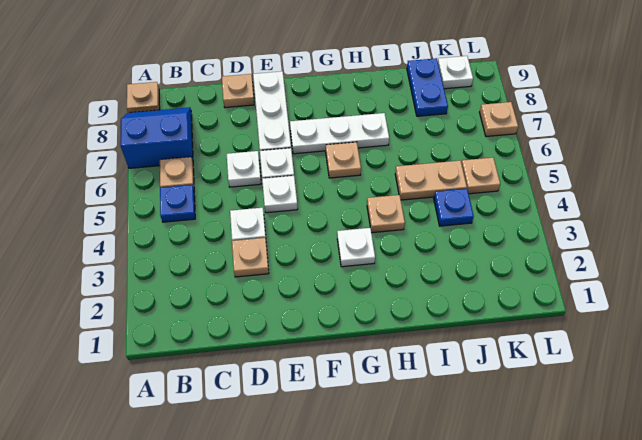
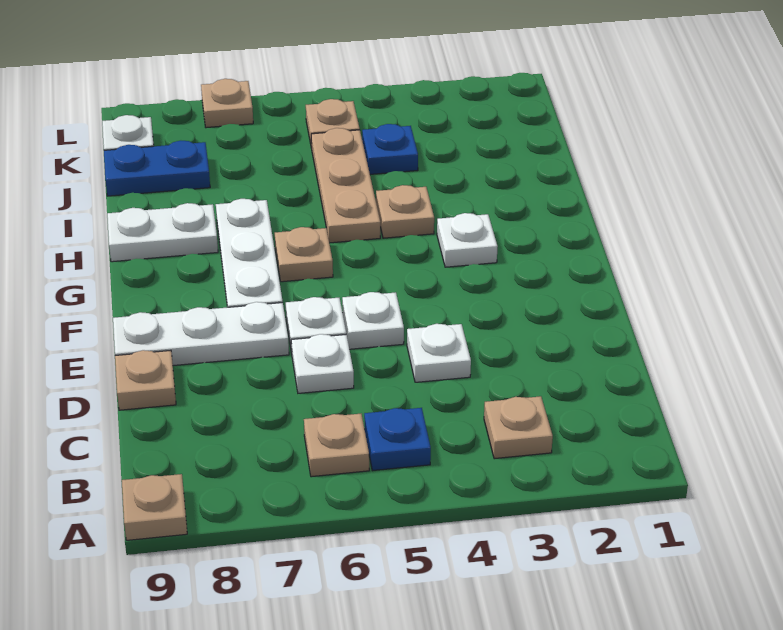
blue 2x2 slope [120,107,193,168] -> none
tan 1x1 plate [232,238,269,277] -> tan 1x1 plate moved to [484,396,553,459]
none -> white 1x2 plate [107,203,218,262]
tan 1x2 plate [395,161,467,200] -> tan 1x3 plate [311,128,380,243]

